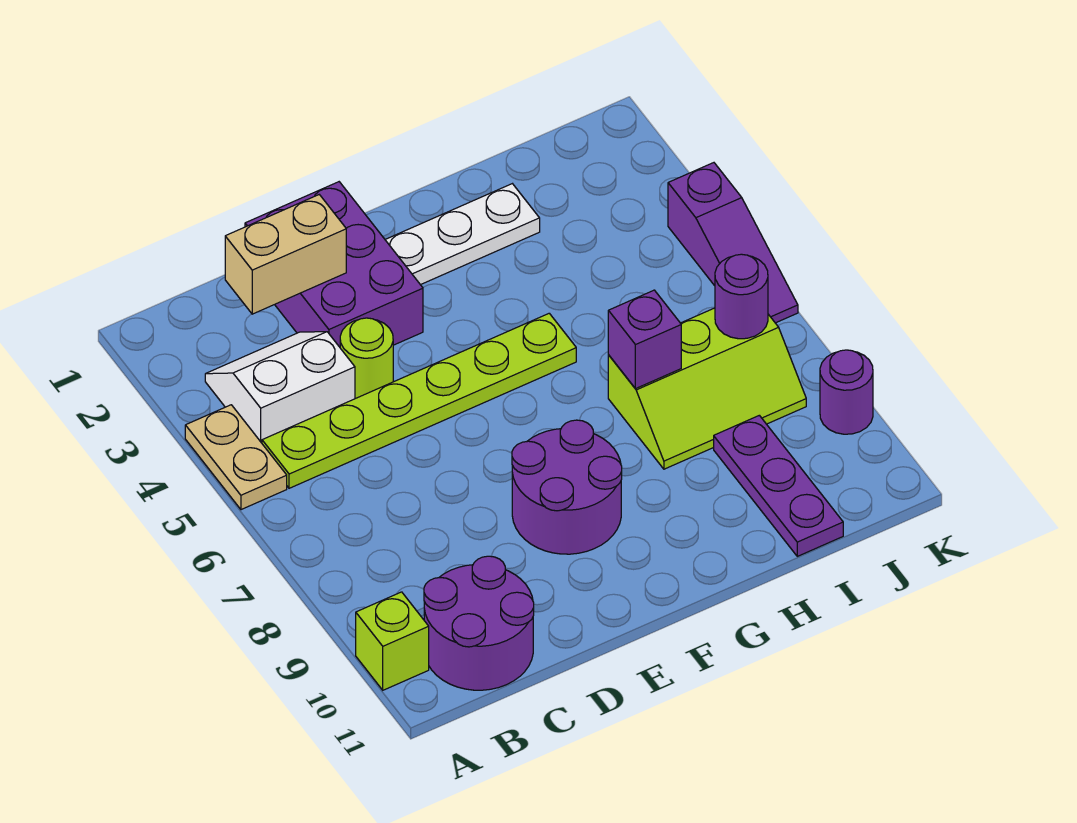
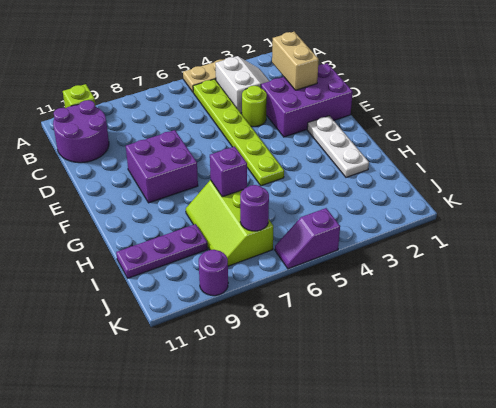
purple 2x2 round brick [512,420,622,554] -> purple 2x2 brick [126,130,198,203]
purple 1x3 slope [668,163,798,323] -> purple 1x2 slope [275,208,340,269]

